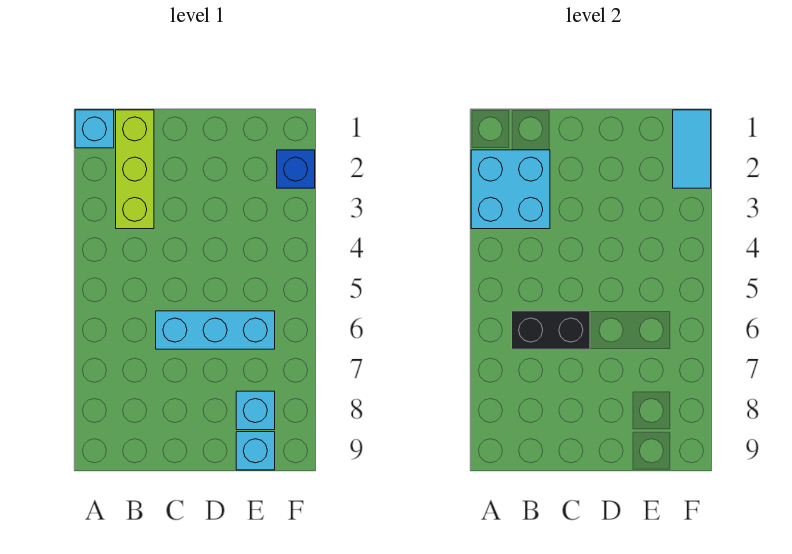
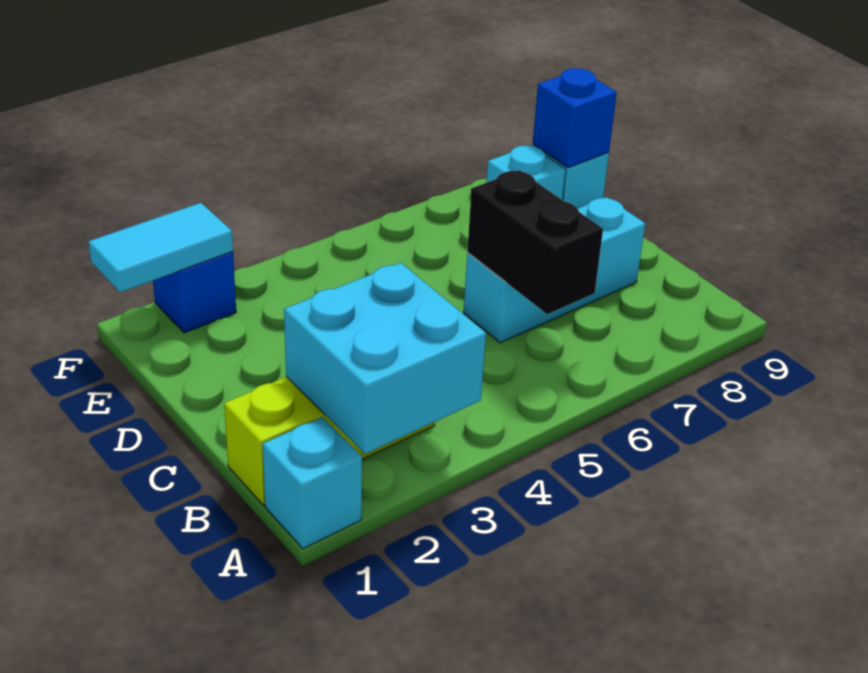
cyan 1x3 brick [156,311,275,349] -> cyan 1x3 brick turned to [464,197,645,343]
none -> blue 1x1 brick [533,68,617,168]

